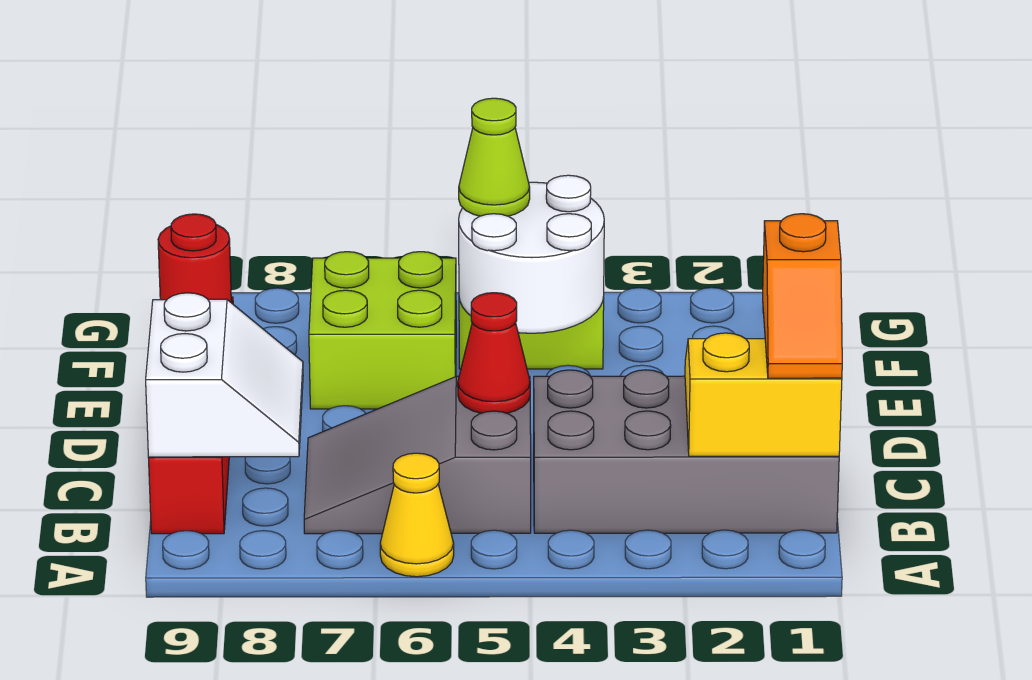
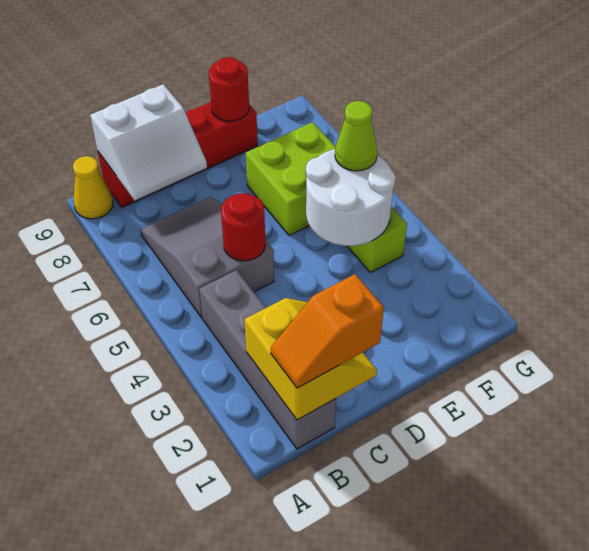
yellow 1x1 cone [380,453,454,577] -> yellow 1x1 cone moved to [73,156,113,219]
grey 2x4 brick [534,370,839,533] -> grey 1x4 brick [199,270,336,449]
red 1x1 cone [458,293,530,413] -> red 1x1 round brick [221,193,266,261]

